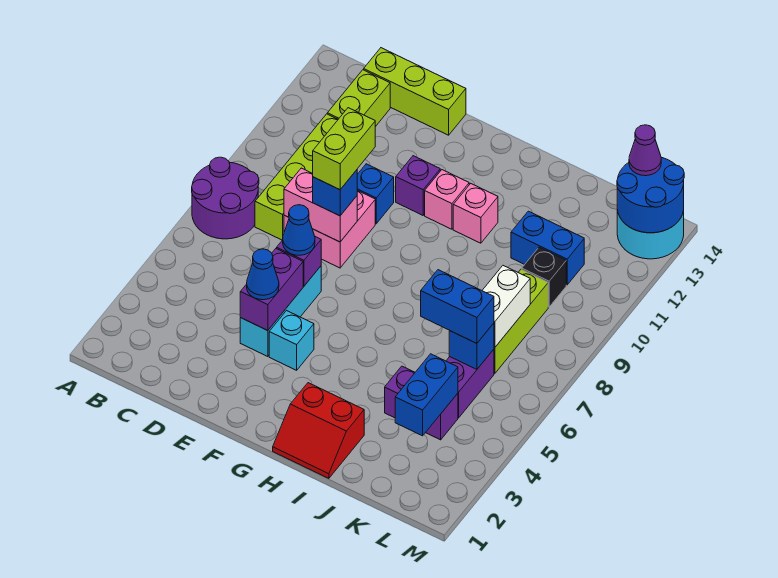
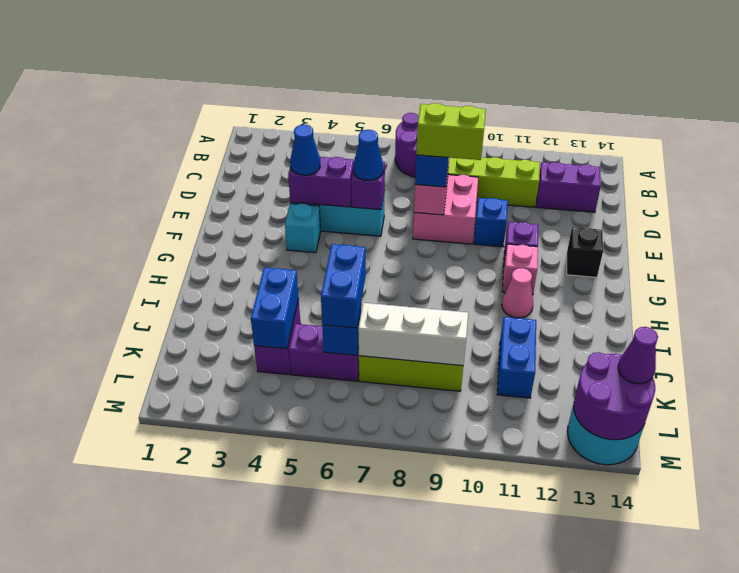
lime 1x2 brick [327,70,390,127] -> purple 1x2 brick [537,162,601,212]
lime 1x3 brick [364,48,466,135] -> none
red 2x2 slope [273,383,364,478] -> none
pink 1x1 brick [453,184,498,243] -> pink 1x1 cone [502,268,533,318]
blue 1x2 brick [395,354,458,436] -> blue 1x2 brick turned to [251,267,299,349]
white 1x2 brick [482,266,530,347] -> white 1x3 brick [358,303,468,366]
black 1x1 brick [522,247,566,307] -> black 1x1 brick moved to [567,227,603,277]
blue 2x2 round brick [617,158,684,233] -> purple 2x2 round brick [574,352,655,440]

